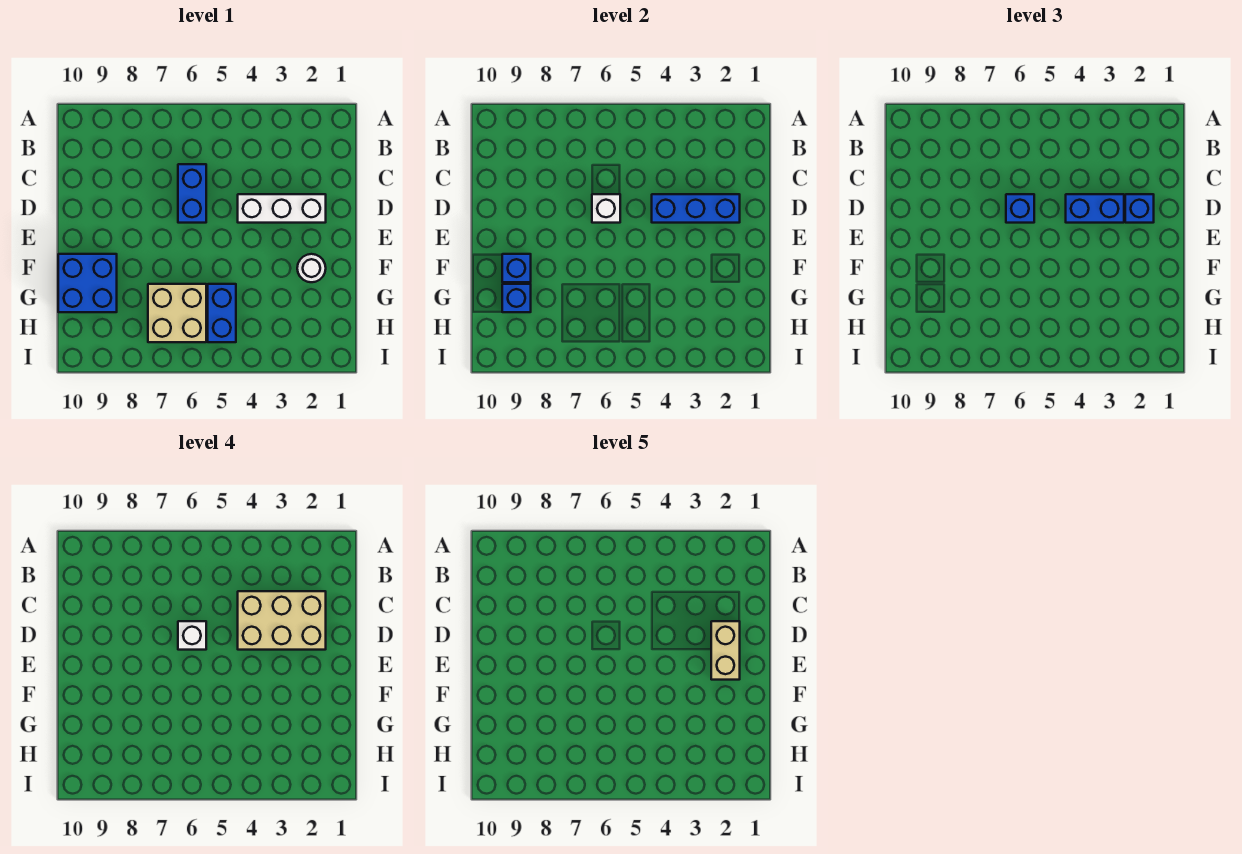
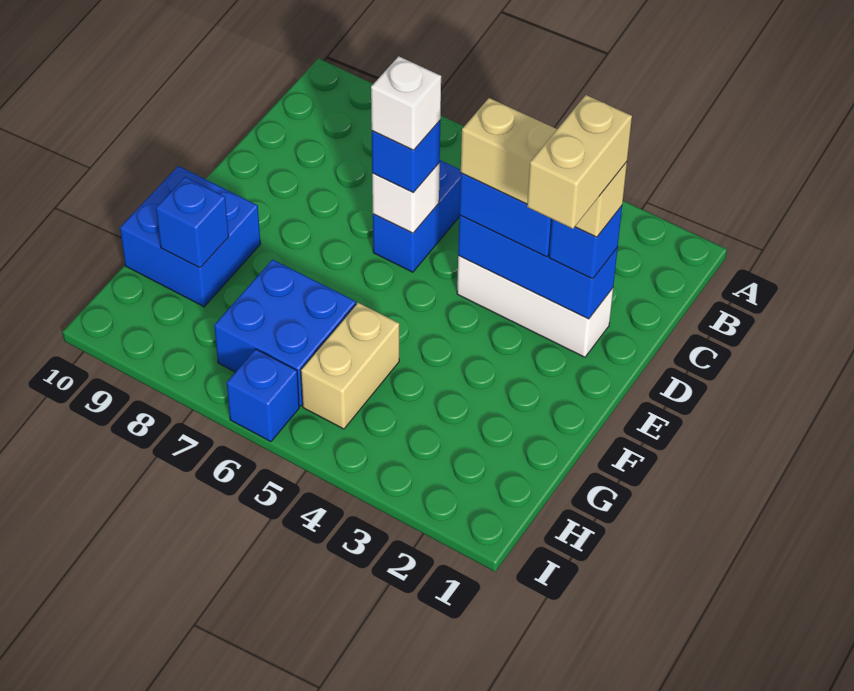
tan 2x3 brick [238,591,326,650] -> tan 1x3 brick [461,98,627,237]
white 1x1 round brick [297,254,326,282] -> none
blue 1x1 brick [502,254,531,282] -> blue 1x1 brick moved to [227,349,299,442]
blue 1x2 brick [208,284,236,342] -> tan 1x2 brick [301,303,399,429]
tan 2x2 brick [148,284,206,342] -> blue 2x2 brick [214,260,356,406]

